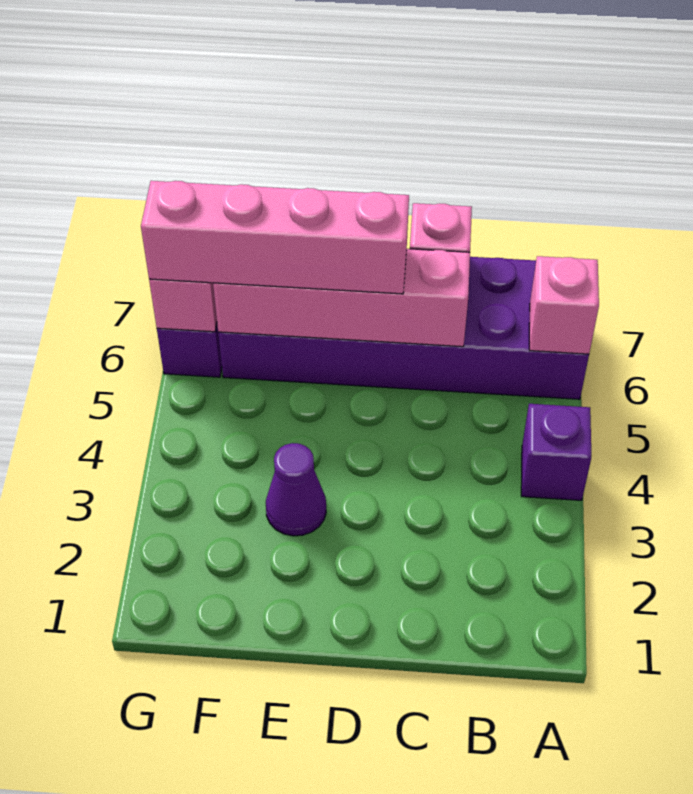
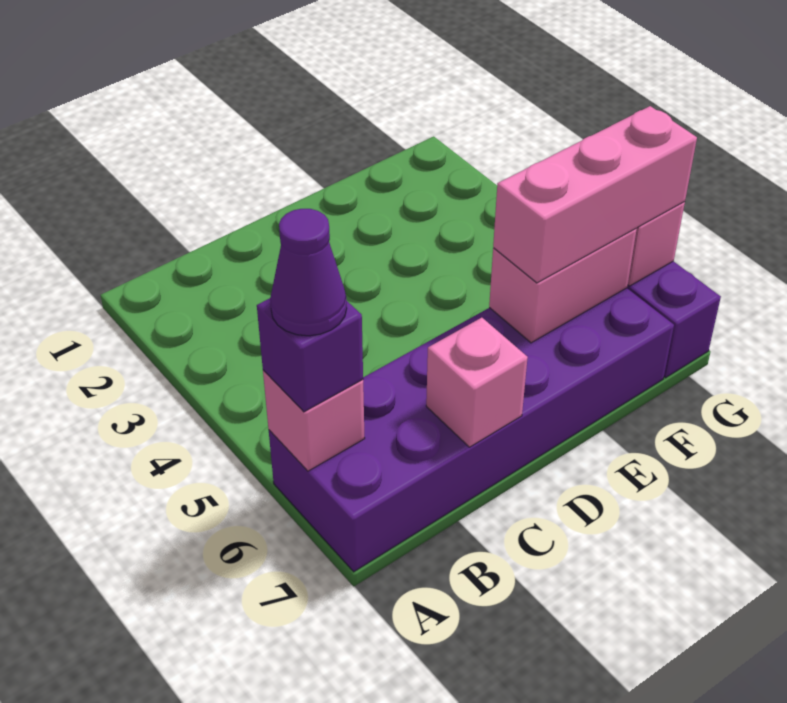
purple 1x1 brick [521,404,591,500] -> purple 1x1 brick moved to [257,298,363,412]
pink 1x4 brick [213,249,470,347] -> pink 1x2 brick [489,229,637,343]
pink 1x4 brick [141,181,409,294] -> pink 1x3 brick [493,106,697,283]
purple 1x1 cone [266,443,326,536] -> purple 1x1 cone moved to [270,209,347,336]

